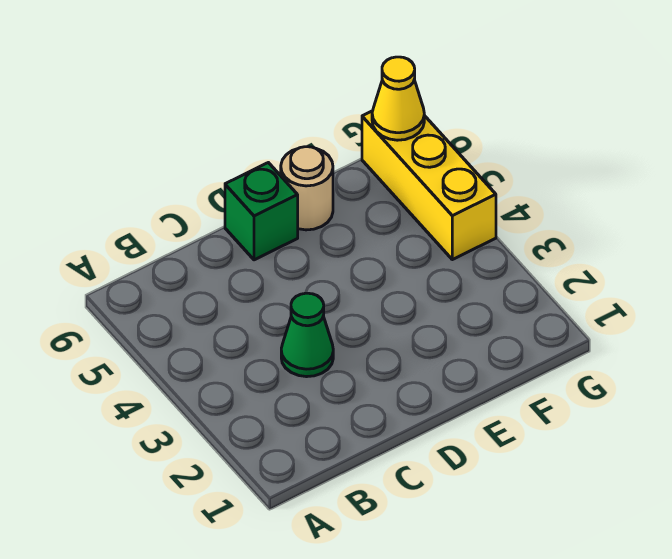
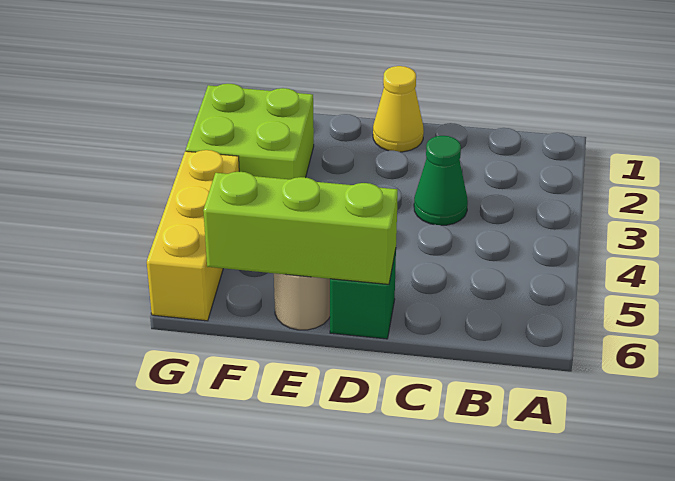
none -> lime 1x3 brick [203,172,398,284]
none -> lime 2x2 brick [186,84,314,179]
yellow 1x1 cone [372,57,424,140] -> yellow 1x1 cone moved to [373,66,424,152]

